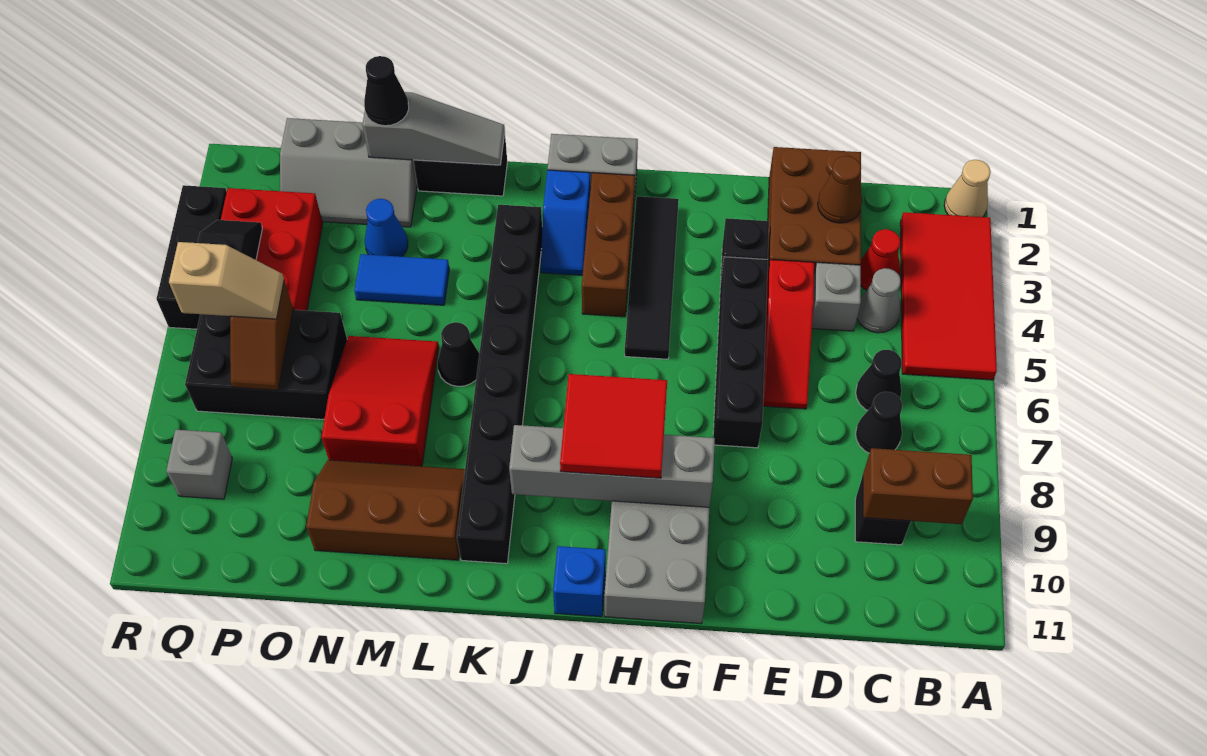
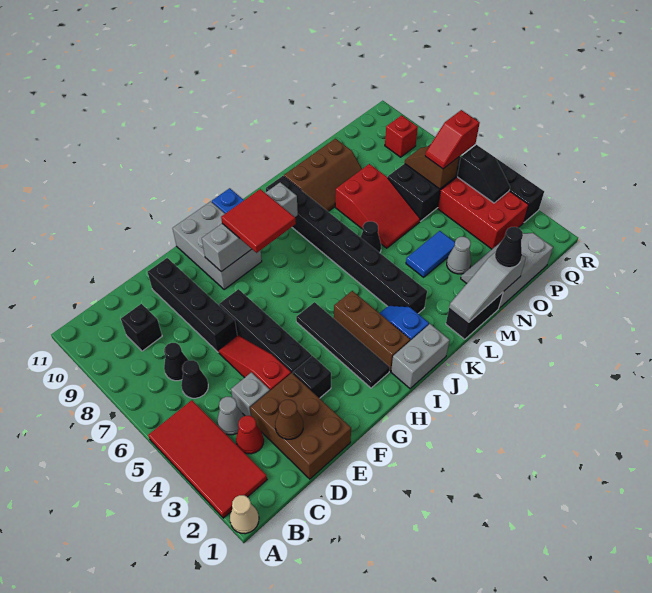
brown 1x2 brick [863,448,973,524] -> none
none -> black 1x4 brick [148,258,237,352]
blue 1x1 cone [365,199,408,257] -> grey 1x1 cone [447,237,471,274]
tan 1x2 slope [169,242,284,319] -> red 1x2 slope [425,110,480,169]
grey 1x1 brick [166,430,232,499] -> red 1x1 brick [385,115,418,157]

